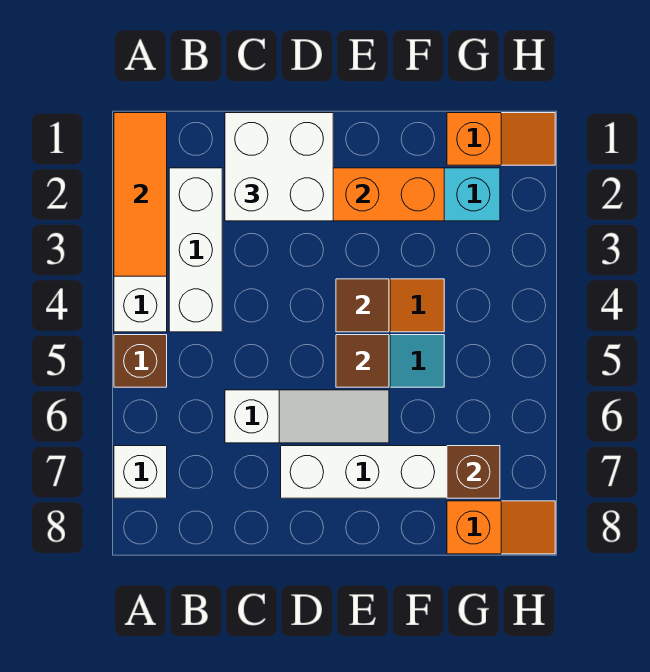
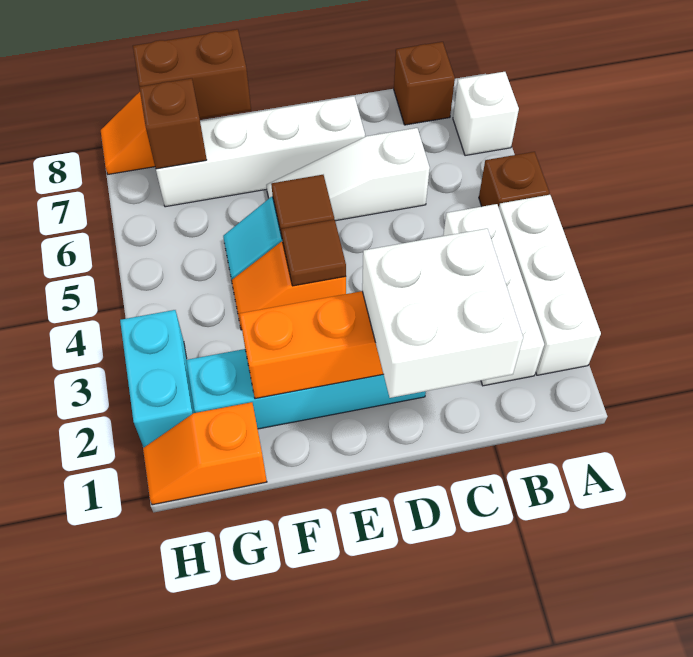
orange 1x3 tile [114,113,167,276] -> none
none -> brown 1x1 brick [394,42,455,125]
none -> brown 1x2 brick [133,29,251,119]
none -> cyan 1x2 brick [120,310,195,448]

